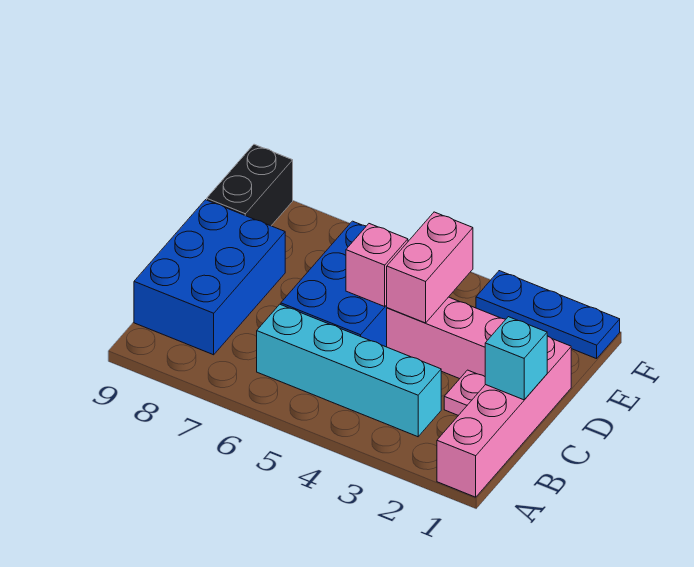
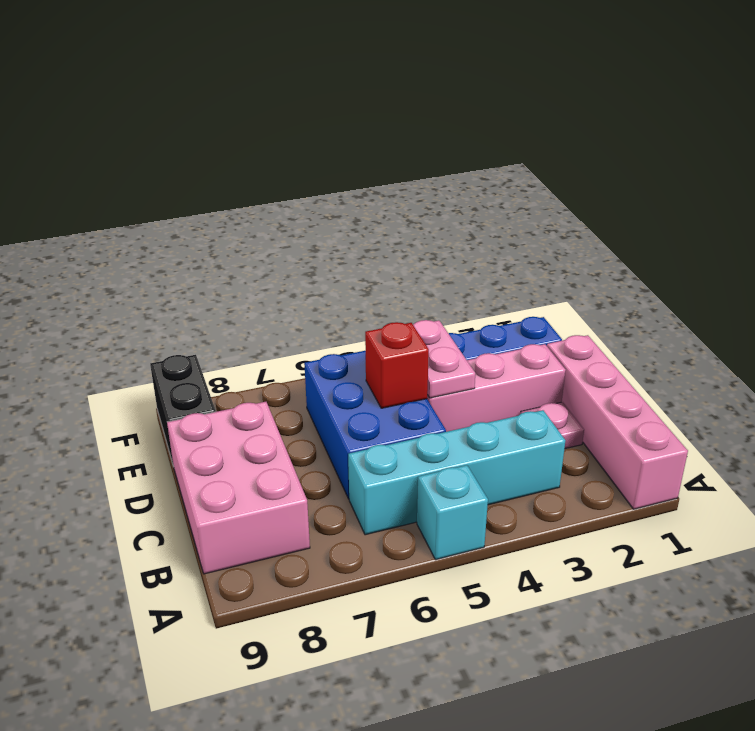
blue 2x3 brick [134,200,285,355] -> pink 2x3 brick [167,402,310,574]
cyan 1x1 brick [485,317,547,400] -> cyan 1x1 brick moved to [417,465,488,560]
pink 1x2 brick [387,212,473,323] -> pink 1x2 plate [413,320,475,398]
pink 1x1 brick [346,224,408,306] -> red 1x1 brick [365,322,429,408]

